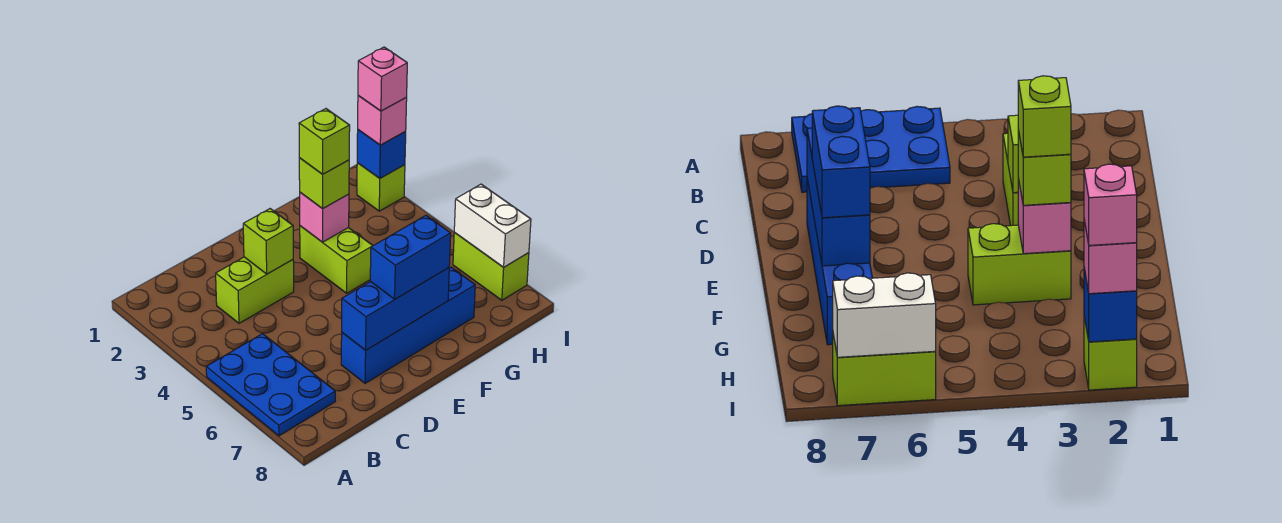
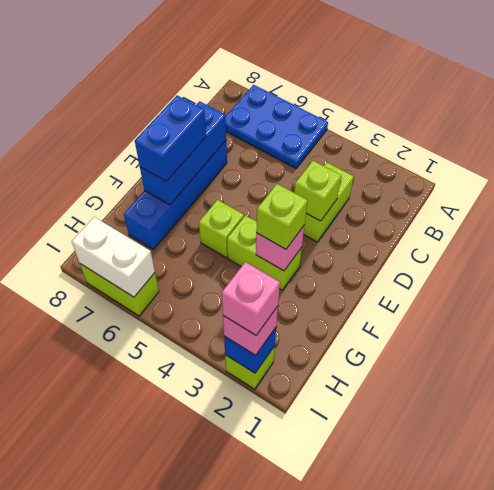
lime 1x1 brick [299,109,350,174] -> lime 1x1 brick moved to [199,200,244,258]

